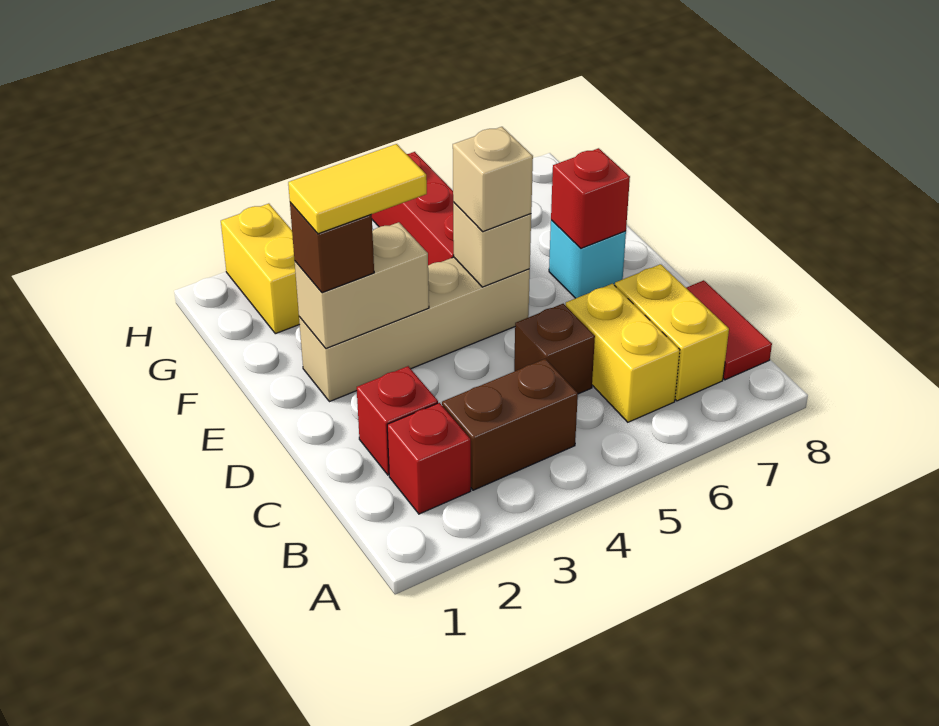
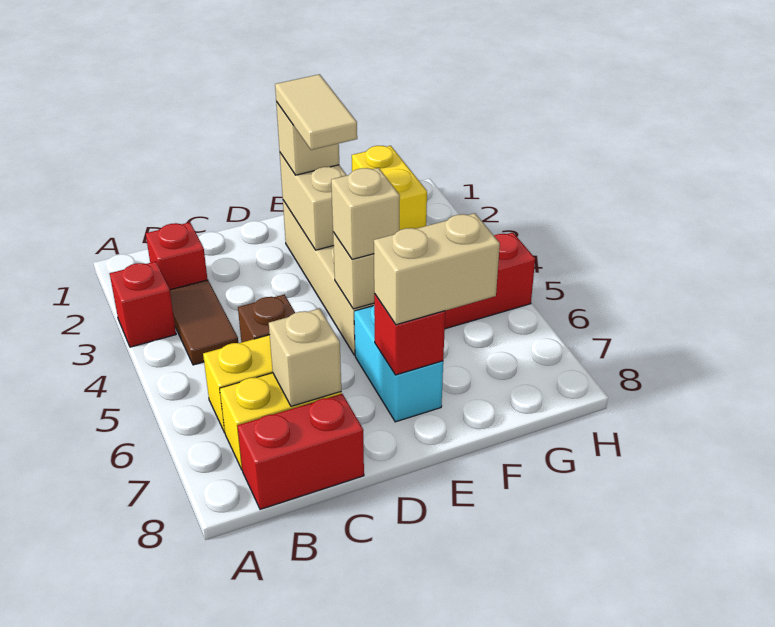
brown 1x2 brick [442,359,578,490] -> brown 1x2 tile [170,280,238,365]
red 1x2 tile [686,280,772,380] -> red 1x2 brick [237,394,364,509]
red 1x1 brick [357,366,438,475] -> red 1x1 brick moved to [110,262,176,347]
none -> tan 1x1 brick [269,309,341,406]
brown 1x1 brick [290,202,374,293] -> tan 1x1 brick [276,102,339,175]
yellow 1x2 tile [288,144,427,234] -> tan 1x2 tile [275,74,357,150]
cyan 1x1 brick [549,220,626,298] -> cyan 1x2 brick [354,306,443,422]
none -> tan 1x2 brick [374,213,500,325]
yellow 1x2 brick [221,204,300,334] -> yellow 1x2 brick turned to [352,146,427,230]

